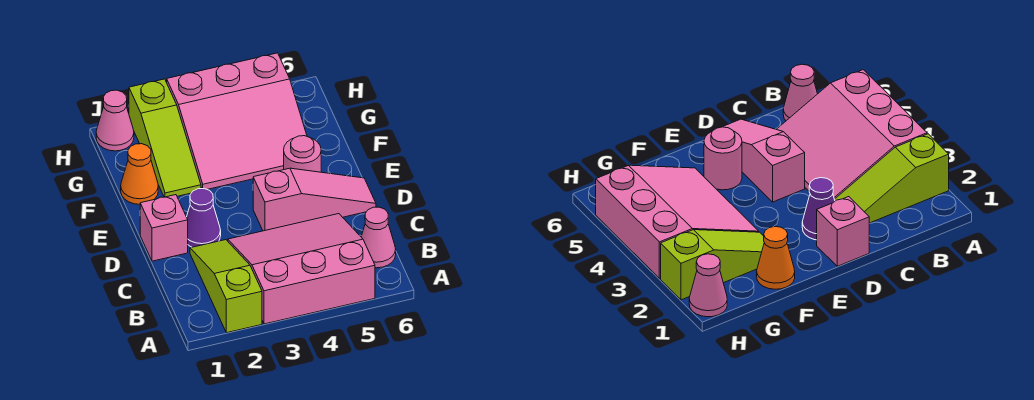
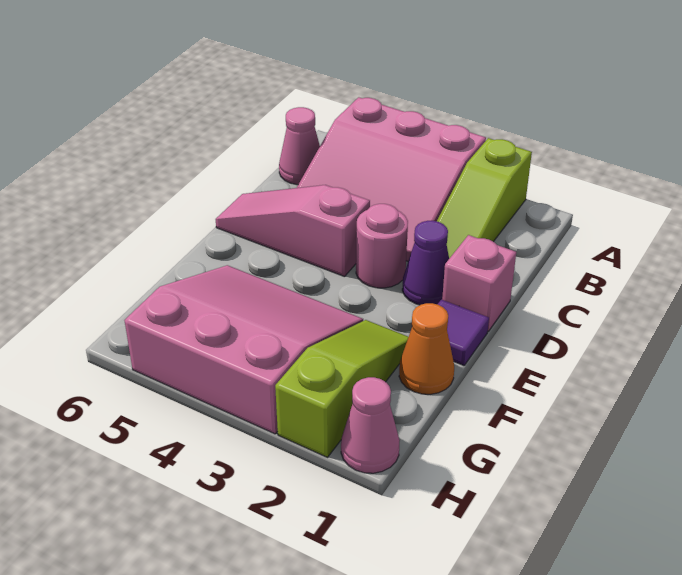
none -> purple 1x1 tile [438,300,489,365]
pink 1x1 round brick [284,136,321,172] -> pink 1x1 round brick moved to [356,204,408,288]

